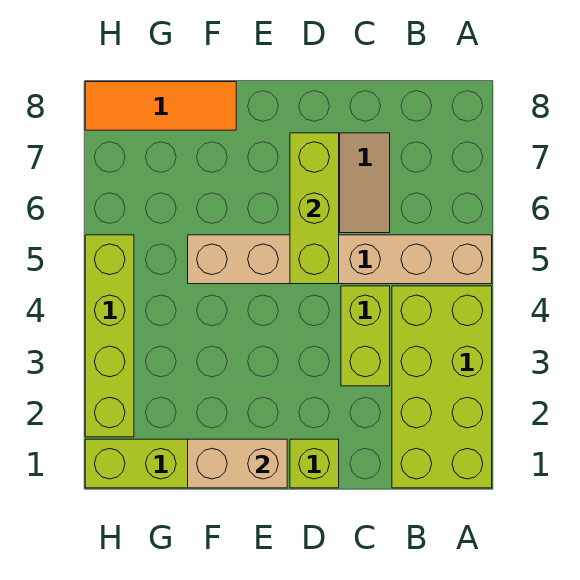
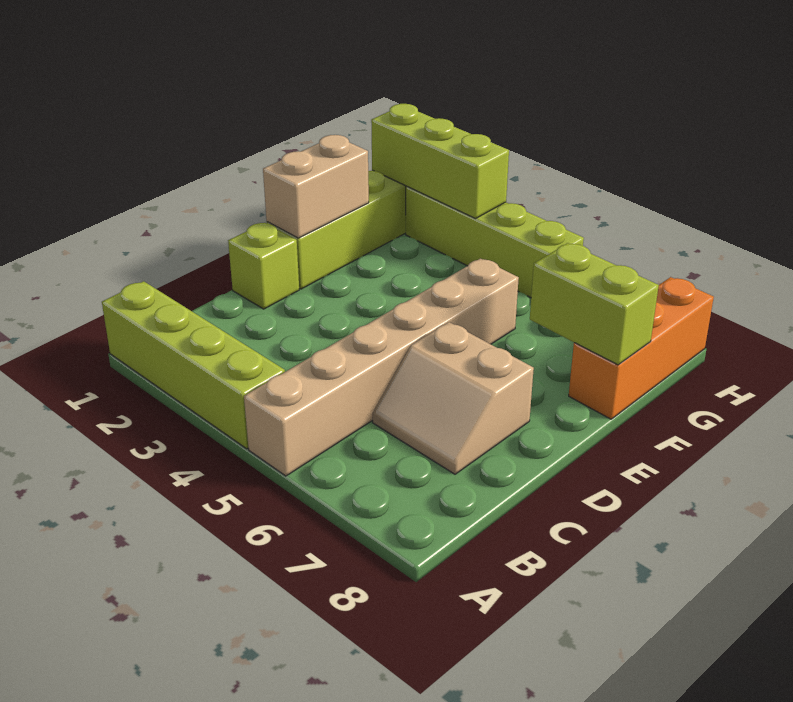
lime 2x4 brick [392,286,492,488] -> lime 1x4 brick [102,281,285,449]
lime 1x2 brick [341,286,390,386] -> lime 1x2 brick moved to [530,243,659,365]
lime 1x3 brick [290,133,339,284] -> lime 1x3 brick moved to [371,104,509,219]
orange 1x3 tile [85,82,236,130] -> orange 1x3 brick [569,277,714,419]

